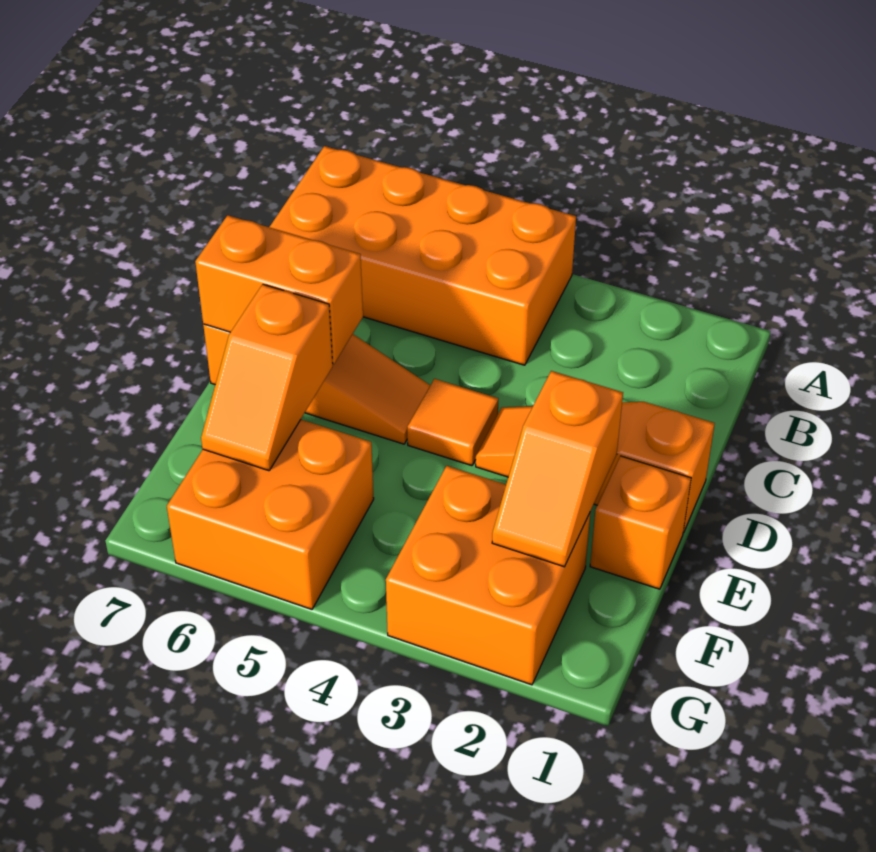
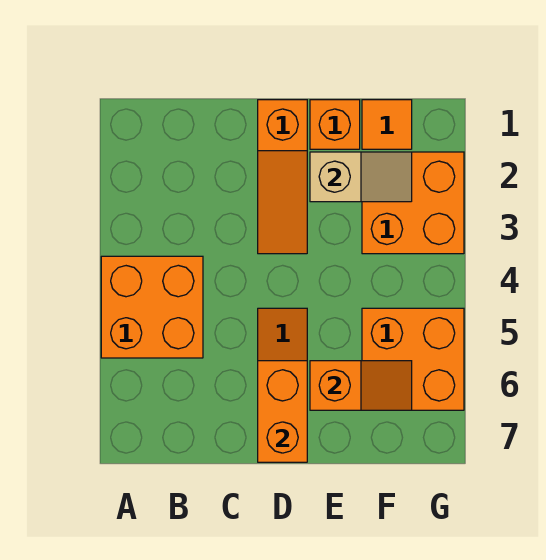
orange 2x4 brick [270,146,576,365] -> orange 2x2 brick [101,256,203,358]
orange 1x1 tile [407,379,498,466] -> orange 1x1 tile moved to [362,100,412,149]
orange 1x2 slope [492,371,623,567] -> tan 1x2 slope [310,152,412,202]

